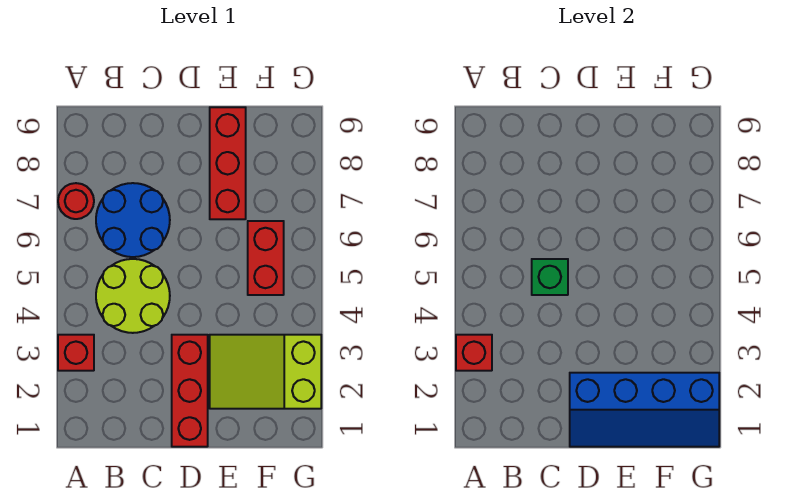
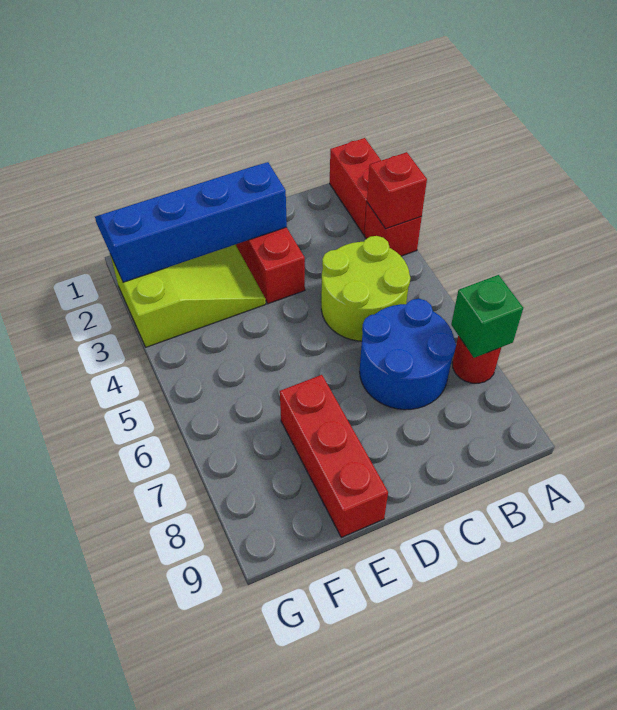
green 1x1 brick [532,259,568,295] -> green 1x1 brick moved to [451,275,523,358]
red 1x2 brick [248,221,284,295] -> red 1x2 brick moved to [330,138,381,235]

